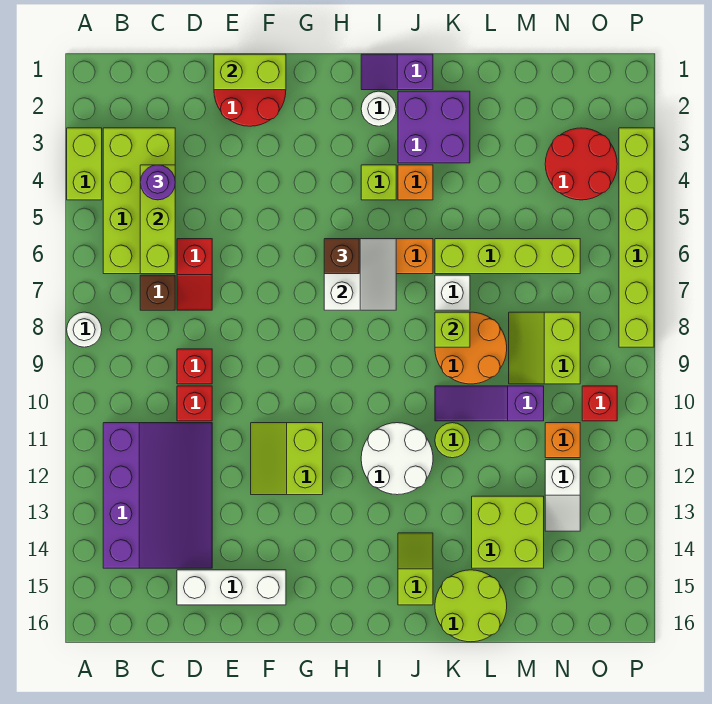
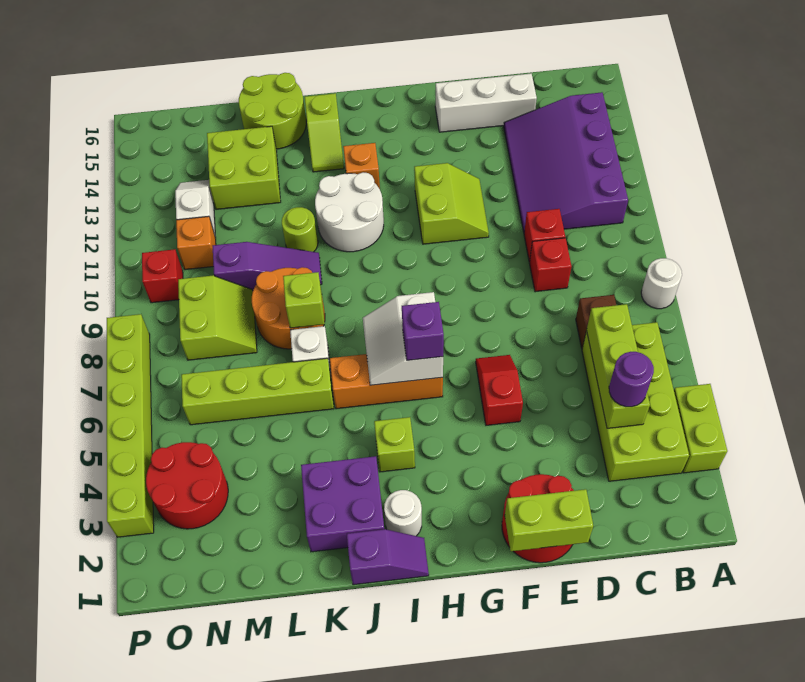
red 1x2 slope [177,239,212,310] -> red 1x2 slope moved to [476,355,523,425]
brown 1x1 brick [324,239,359,274] -> purple 1x1 brick [402,302,444,360]
orange 1x1 brick [398,165,433,200] -> orange 1x1 brick moved to [343,143,380,189]

